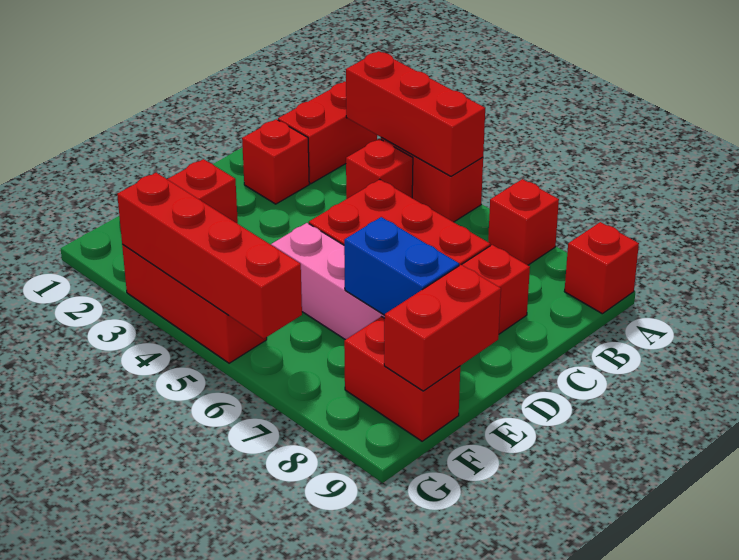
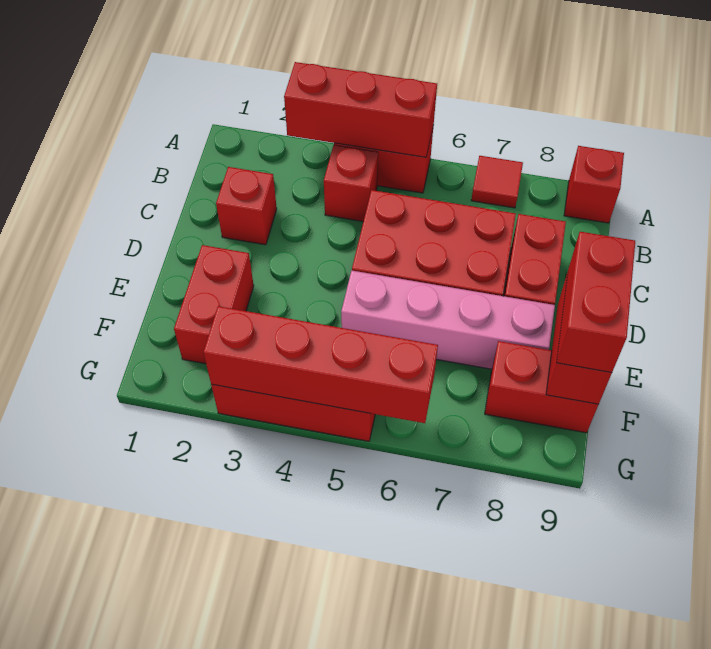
red 1x2 brick [278,82,377,184] -> red 1x2 brick moved to [556,232,635,373]
red 1x1 brick [488,179,559,265] -> red 1x1 tile [471,156,523,208]
blue 1x2 brick [344,217,459,315] -> none

